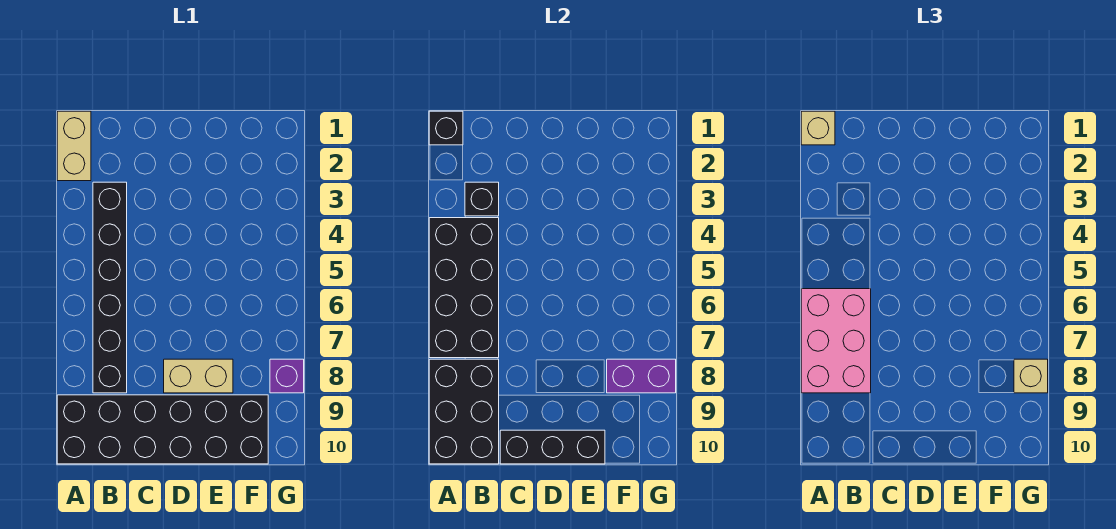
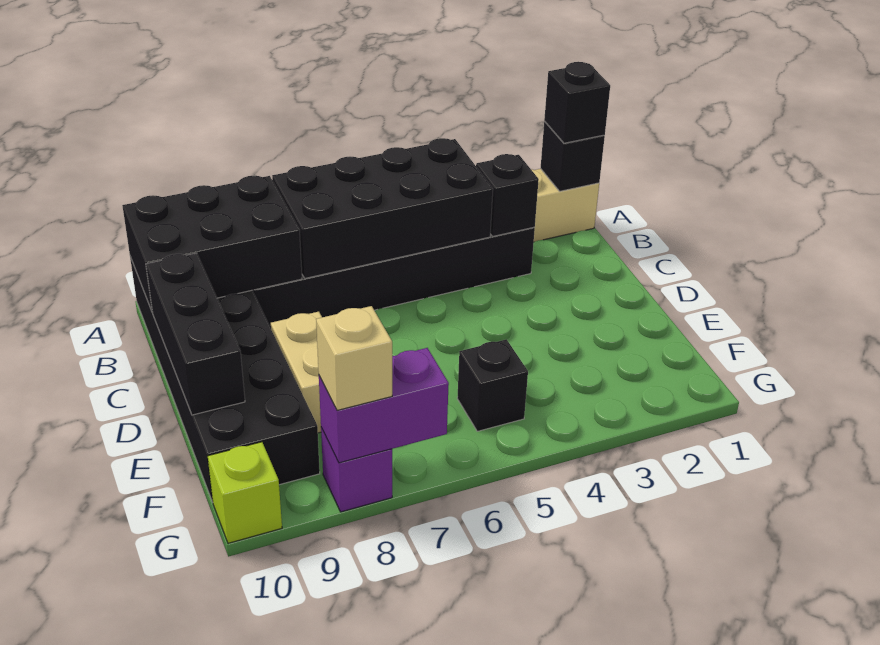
tan 1x1 brick [801,111,835,145] -> black 1x1 brick [544,62,610,143]
pink 2x3 brick [801,289,871,393] -> none
none -> black 1x1 brick [457,340,528,431]
purple 1x2 brick [607,359,676,393] -> purple 1x2 brick turned to [319,348,449,463]
none -> lime 1x1 brick [208,442,282,543]

